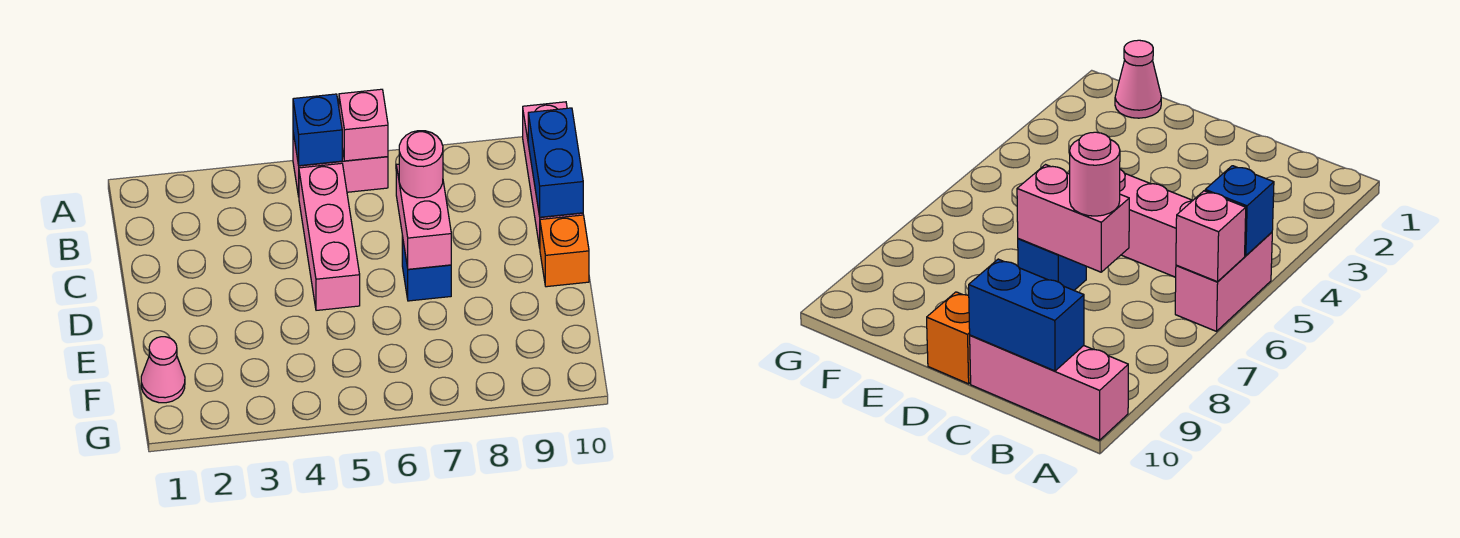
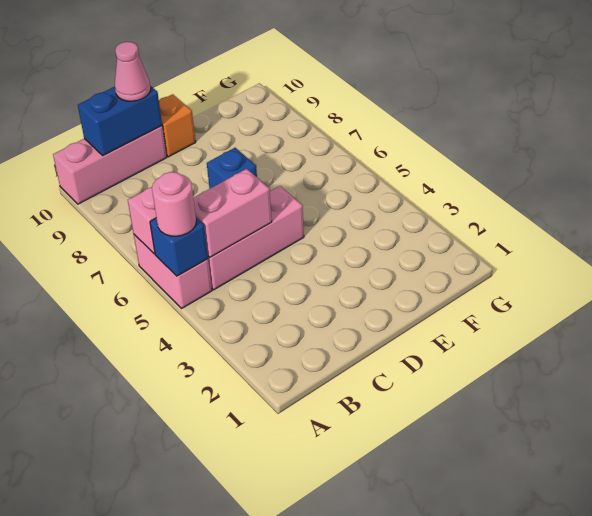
pink 1x2 brick [396,164,451,269] -> pink 1x2 brick moved to [193,169,272,257]
pink 1x1 round brick [399,131,443,198] -> pink 1x1 round brick moved to [152,172,196,236]
pink 1x1 cone [141,337,185,403] -> pink 1x1 cone moved to [115,42,151,101]

